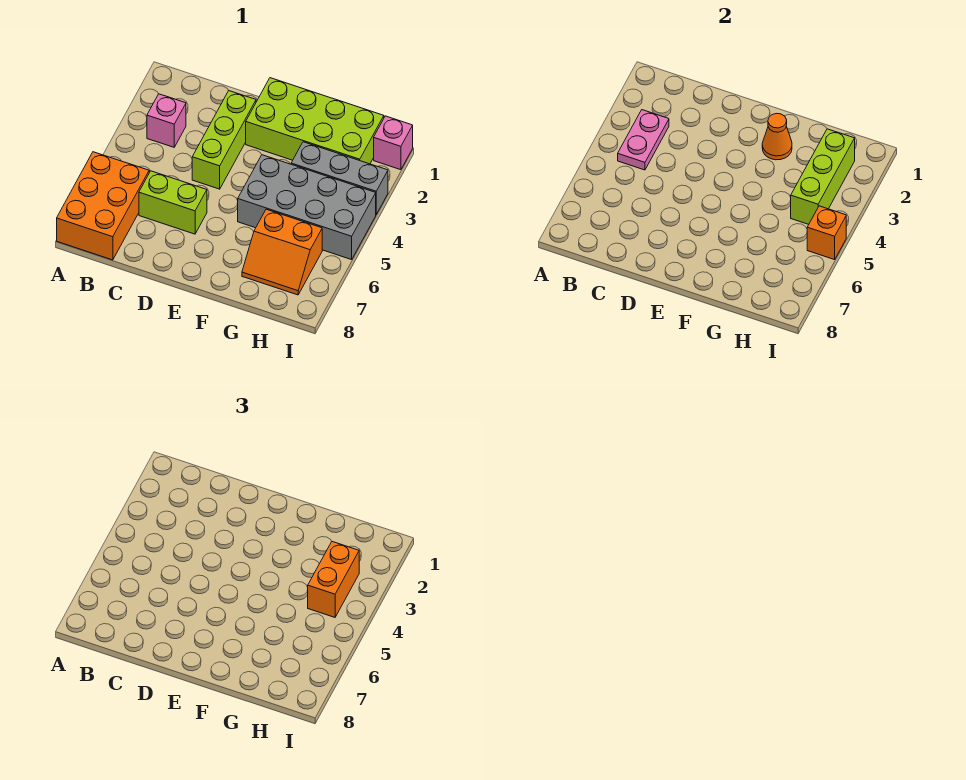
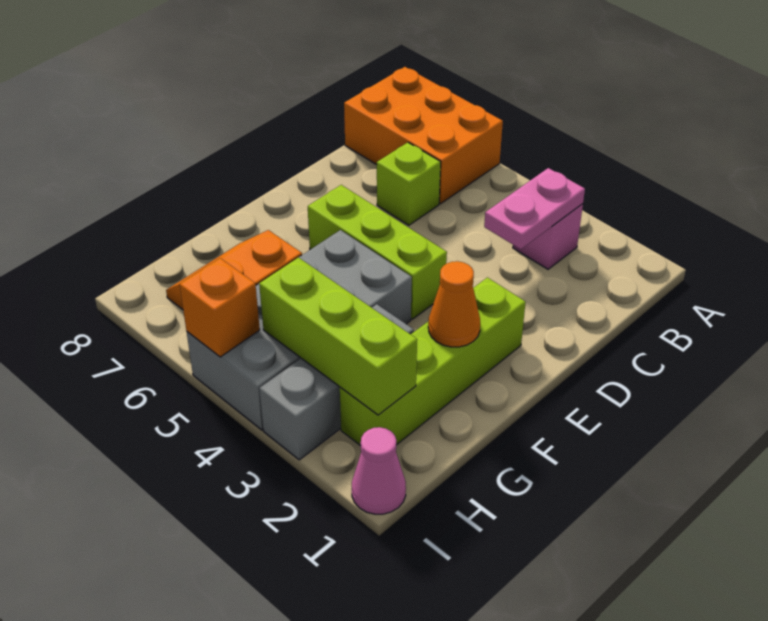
pink 1x2 plate [618,110,669,170] -> pink 1x2 plate turned to [484,168,585,249]
lime 1x2 brick [139,171,207,234] -> lime 1x1 brick [377,143,441,225]
lime 1x3 brick [192,91,256,189] -> lime 1x3 brick moved to [308,185,447,319]
lime 2x4 brick [246,78,384,164] -> lime 1x4 brick [340,278,526,446]
orange 1x2 brick [308,542,359,617] -> none
pink 1x1 brick [374,116,413,170] -> pink 1x1 cone [352,427,406,514]

